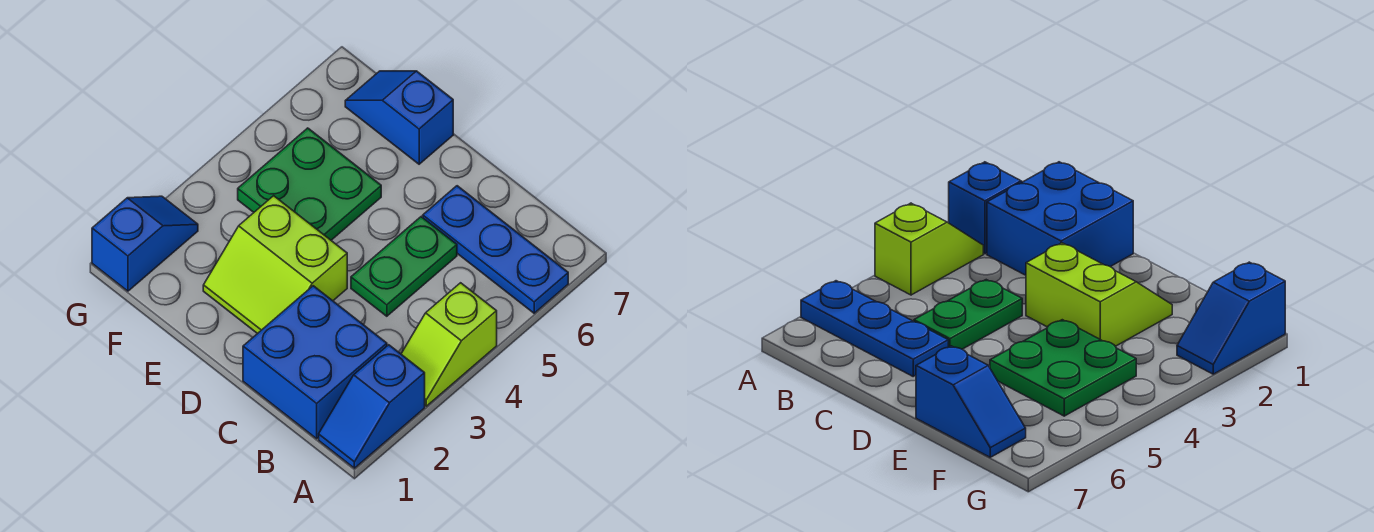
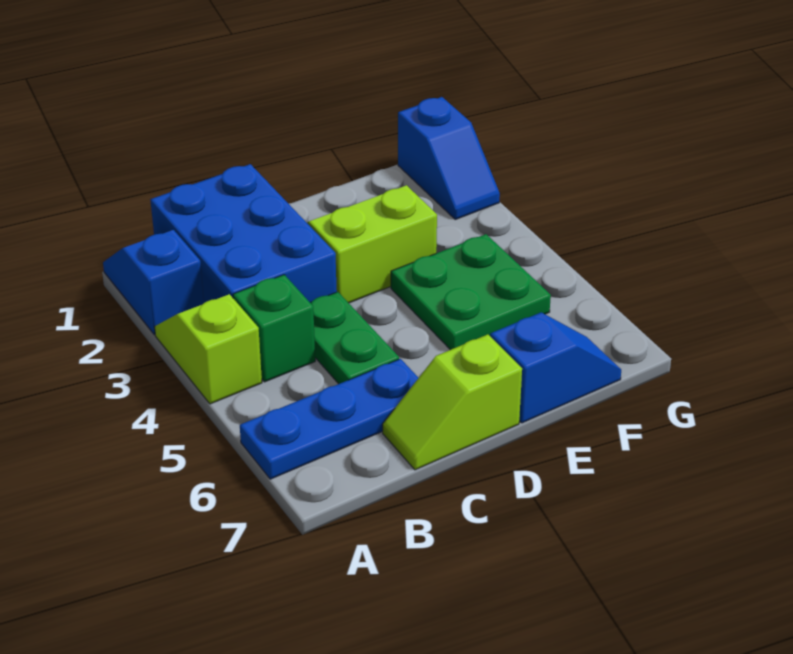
blue 2x2 brick [243,286,387,439] -> blue 2x3 brick [150,164,337,303]
none -> green 1x1 brick [233,275,315,382]
none -> lime 1x2 slope [383,334,522,470]

